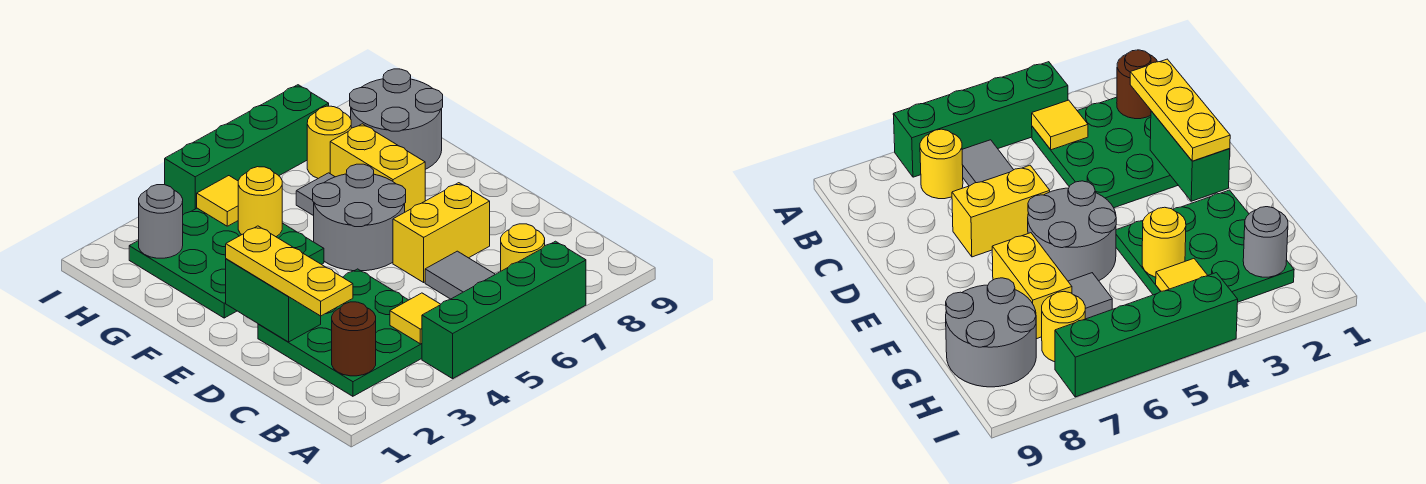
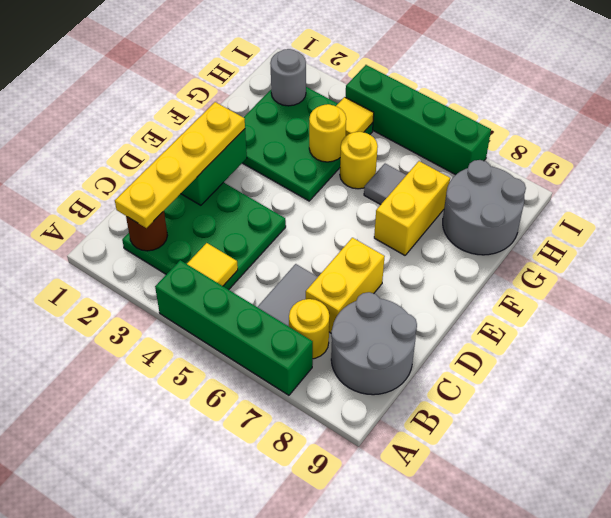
yellow 1x3 plate [226,226,353,316] -> yellow 1x4 plate [115,102,245,228]
yellow 1x2 brick [393,183,490,282] -> yellow 1x2 brick turned to [306,238,385,333]
grey 2x2 round brick [313,164,406,271] -> grey 2x2 round brick moved to [331,292,417,395]
yellow 1x1 round brick [307,106,351,178] -> yellow 1x1 round brick moved to [340,132,378,189]

